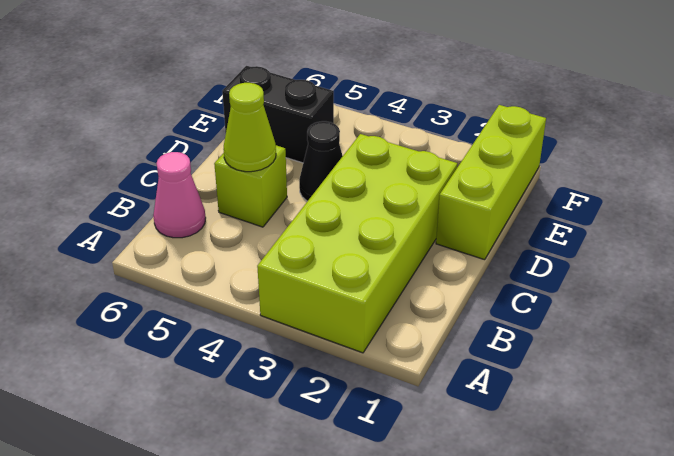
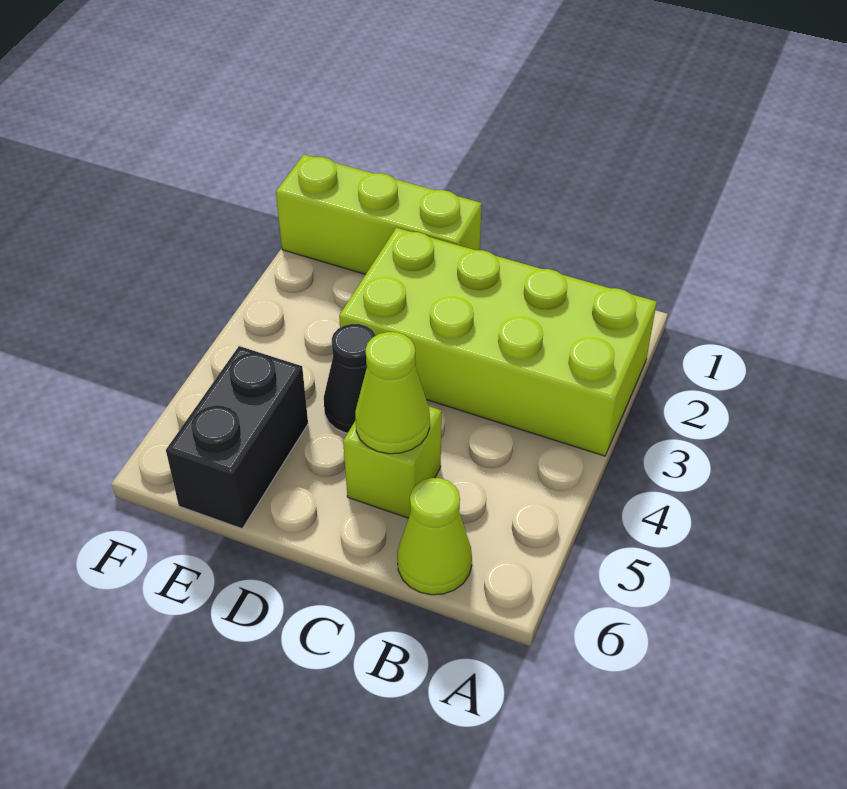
pink 1x1 cone [153,152,206,238] -> lime 1x1 cone [397,478,472,595]

